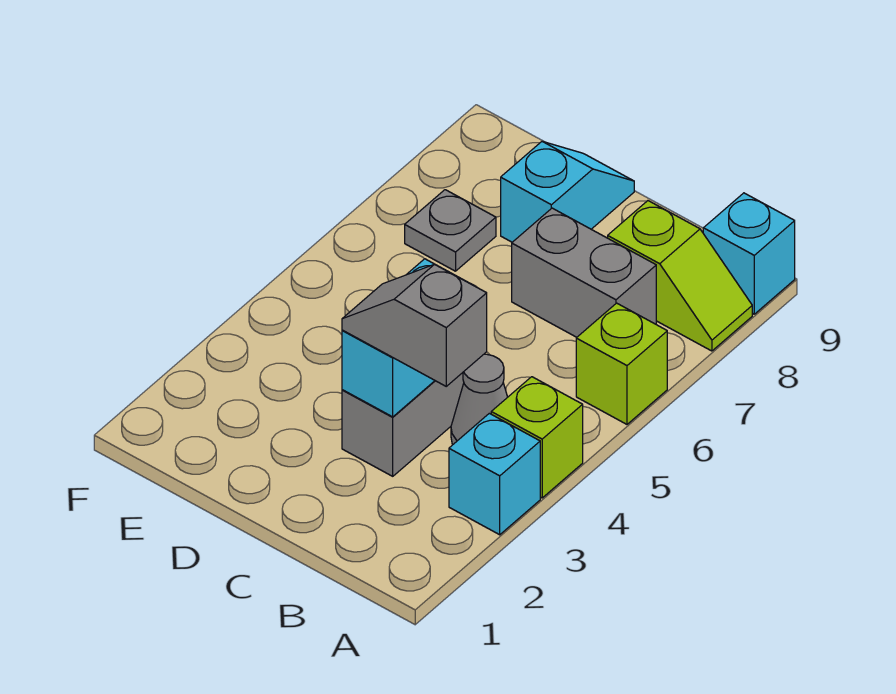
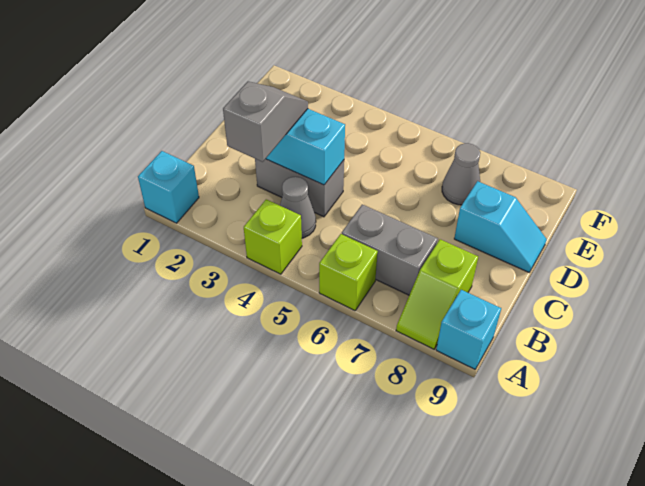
cyan 1x1 brick [449,413,540,535] -> cyan 1x1 brick moved to [138,151,199,223]
grey 1x2 brick [512,208,656,337] -> grey 1x2 brick turned to [342,204,438,295]
grey 1x1 plate [405,190,496,271] -> grey 1x1 cone [442,143,480,205]

